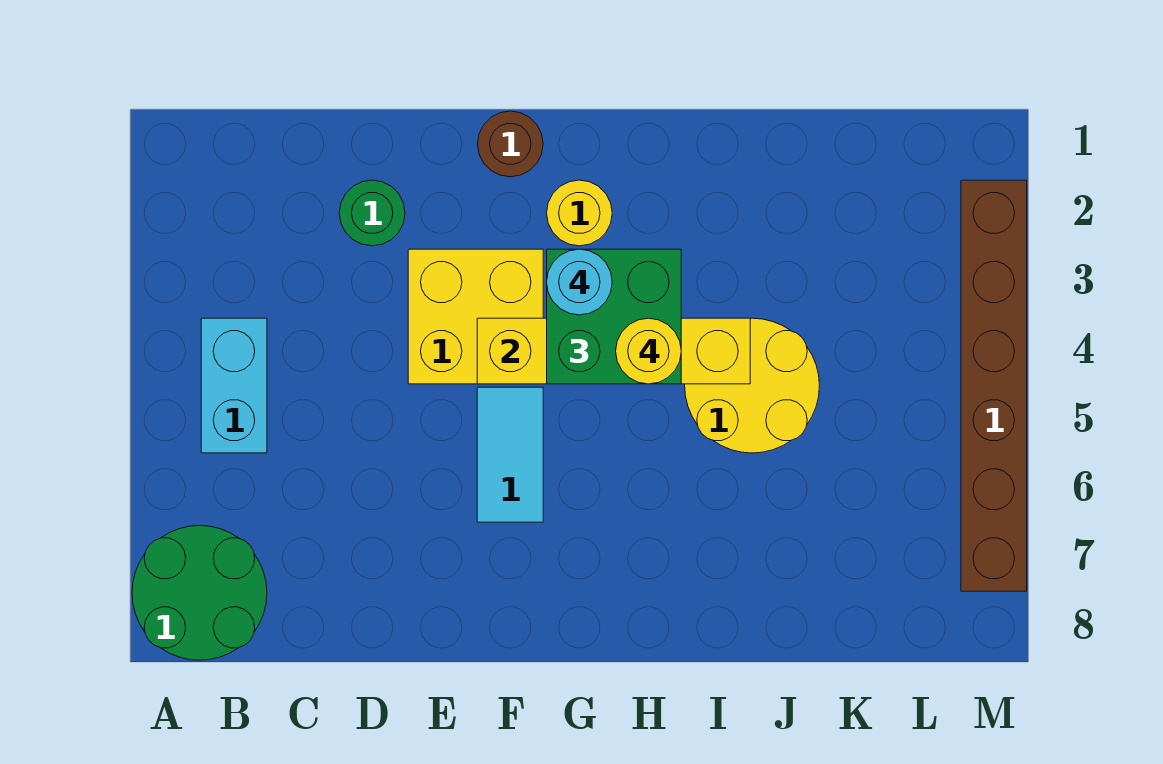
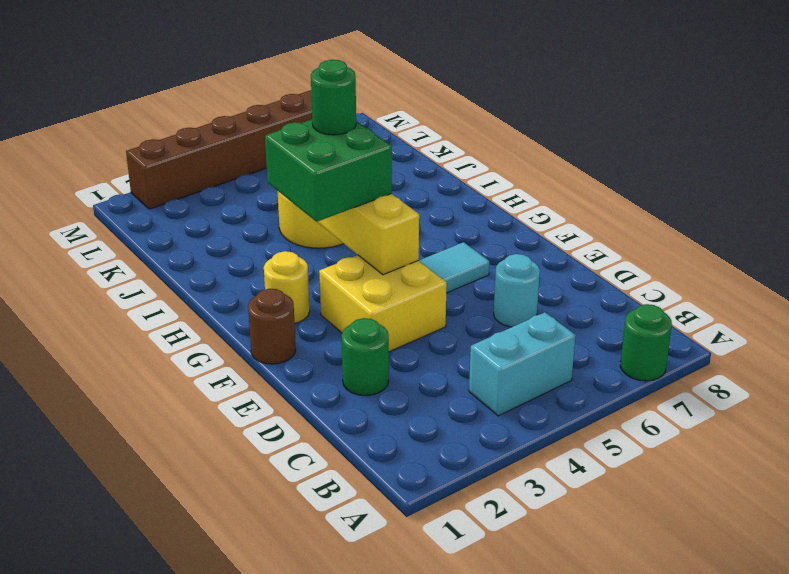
green 2x2 round brick [132,526,267,660] -> green 1x1 round brick [620,304,672,381]
cyan 1x1 round brick [547,249,612,315] -> cyan 1x1 round brick moved to [494,254,540,327]
yellow 1x1 round brick [616,318,681,384] -> green 1x1 round brick [311,60,356,135]

